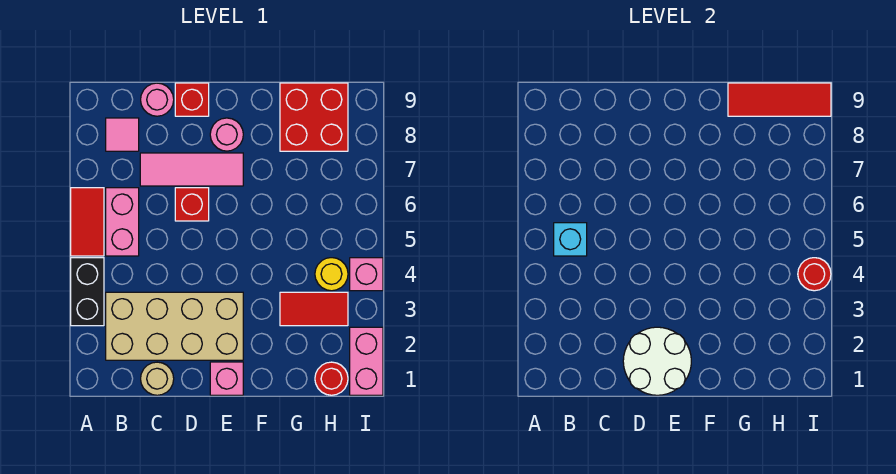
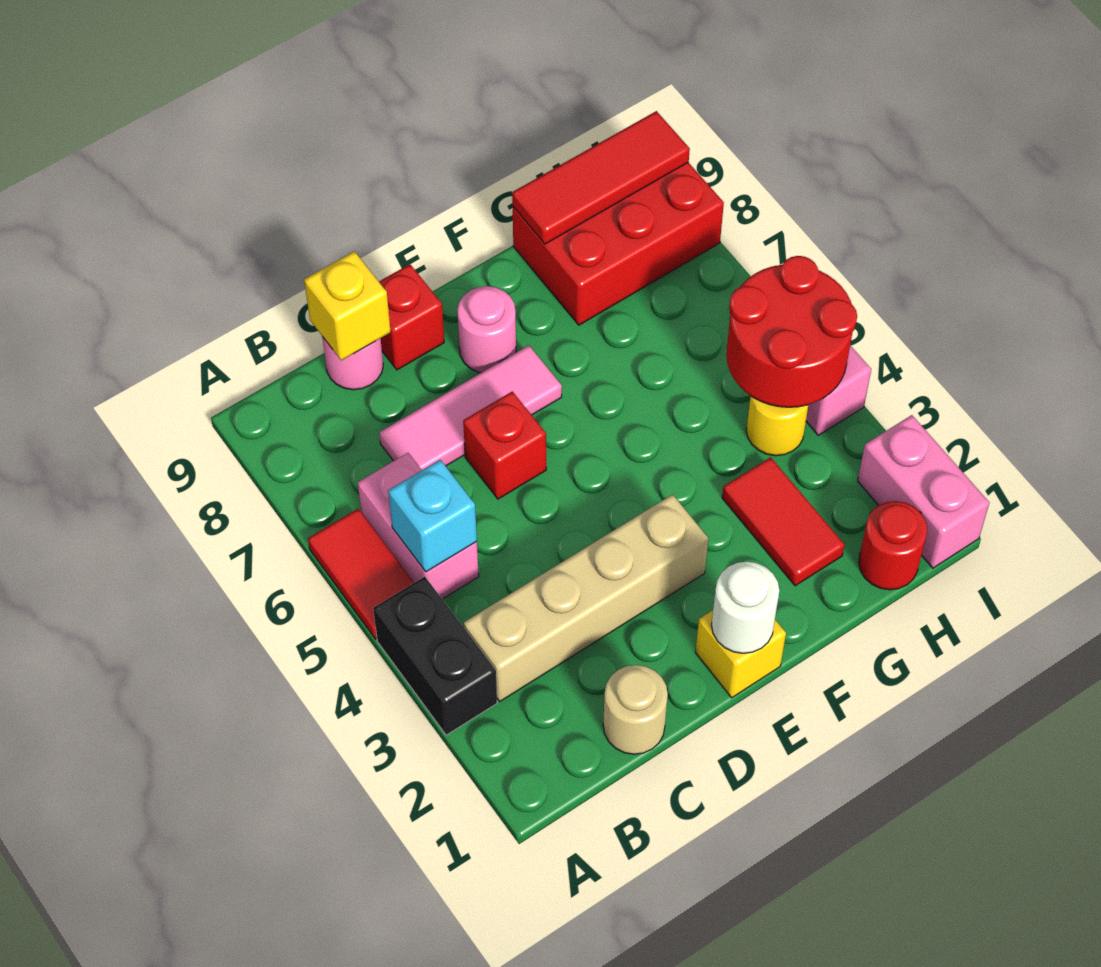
tan 2x4 brick [106,292,243,360] -> tan 1x4 brick [464,494,708,701]
pink 1x1 tile [106,118,139,151] -> none
none -> yellow 1x1 brick [304,251,391,360]
white 2x2 round brick [623,327,691,395] -> white 1x1 round brick [711,562,779,653]
pink 1x1 brick [210,362,243,395] -> yellow 1x1 brick [695,610,786,698]
red 1x2 tile [280,292,348,326] -> red 1x2 tile turned to [722,457,845,586]
red 2x2 brick [280,83,348,151] -> red 2x3 brick [513,162,724,325]
red 1x1 round brick [798,258,831,291] -> red 2x2 round brick [726,256,857,407]

